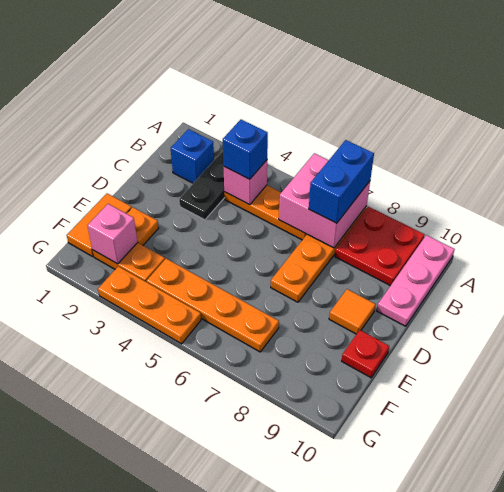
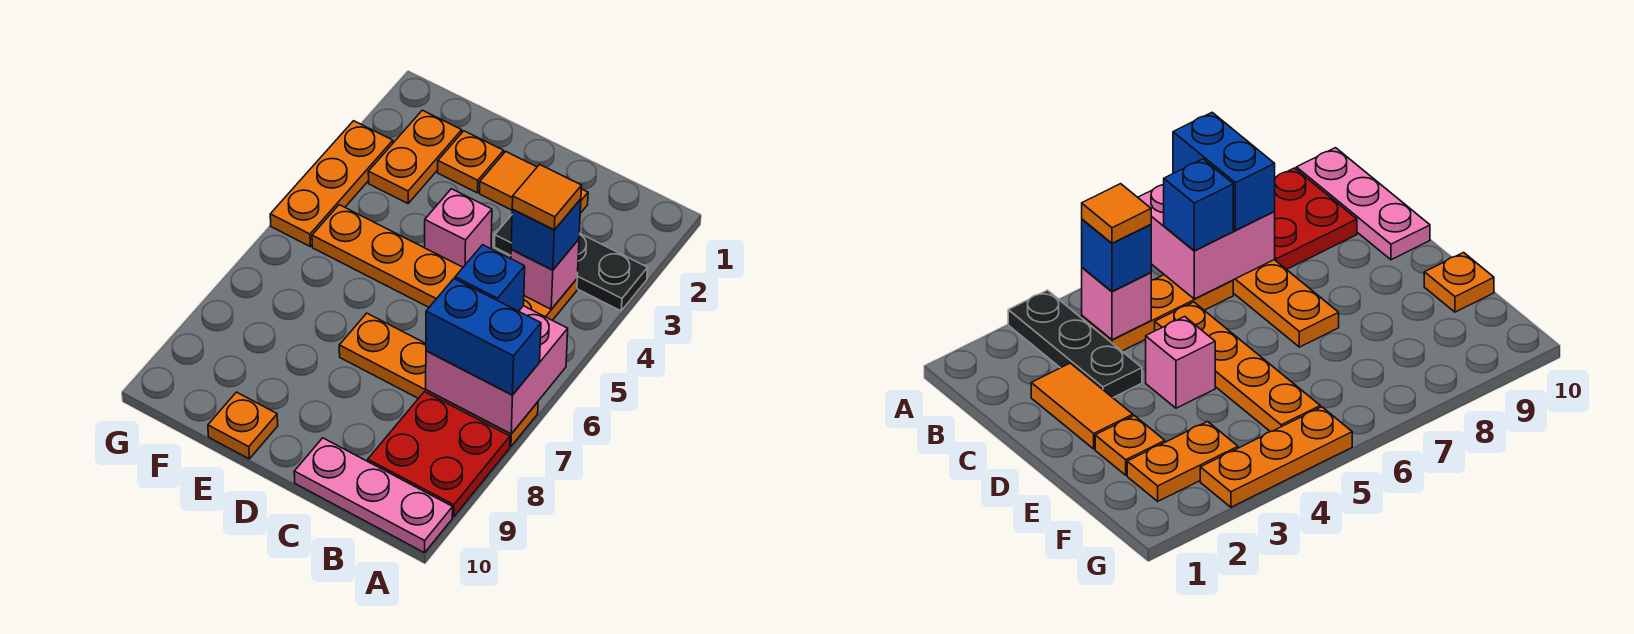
blue 1x1 brick [171,129,214,183] -> blue 1x1 brick moved to [455,245,525,311]
orange 1x1 tile [329,289,376,334] -> orange 1x1 tile moved to [512,165,582,230]
orange 1x2 tile [67,194,132,257] -> orange 1x2 tile moved to [480,152,588,213]
red 1x1 plate [342,330,389,378] -> orange 1x1 plate [208,392,278,459]
pink 1x1 brick [87,204,138,264] -> pink 1x1 brick moved to [425,189,492,267]
orange 1x4 plate [147,259,279,352] -> orange 1x4 plate turned to [312,205,463,307]

